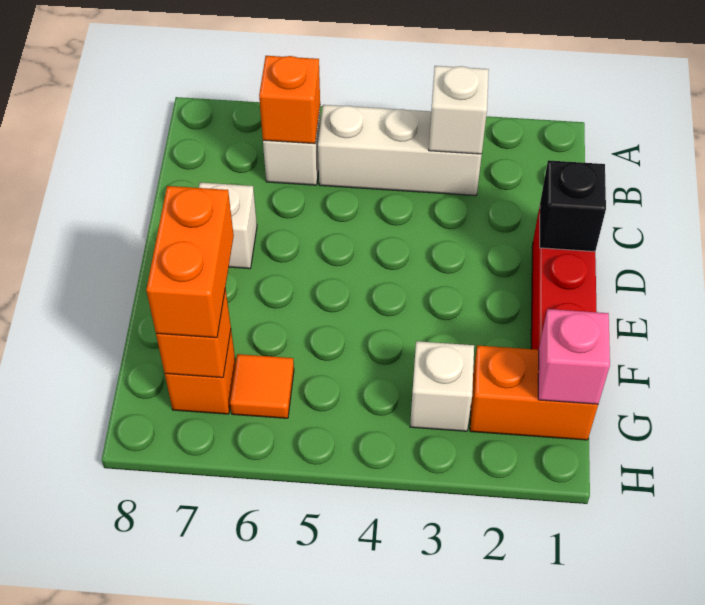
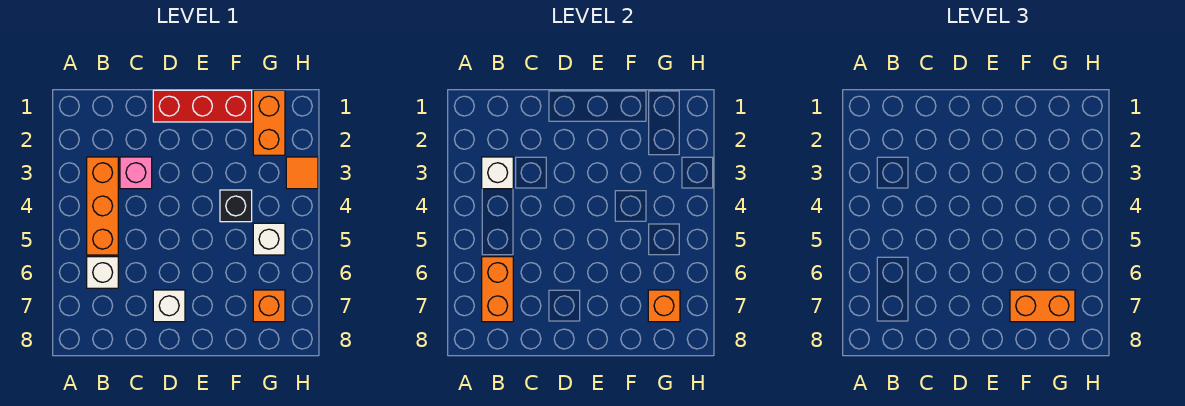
white 1x3 brick [318,105,482,196] -> orange 1x3 brick [87,157,118,255]
orange 1x1 brick [259,56,320,144] -> orange 1x2 brick [482,257,513,322]
black 1x1 brick [540,160,606,251] -> black 1x1 brick moved to [220,190,252,222]
pink 1x1 brick [538,309,610,404] -> pink 1x1 brick moved to [120,157,152,189]
white 1x1 brick [410,341,474,431] -> white 1x1 brick moved to [253,223,285,255]
orange 1x1 tile [230,354,294,418] -> orange 1x1 tile moved to [286,157,318,189]

